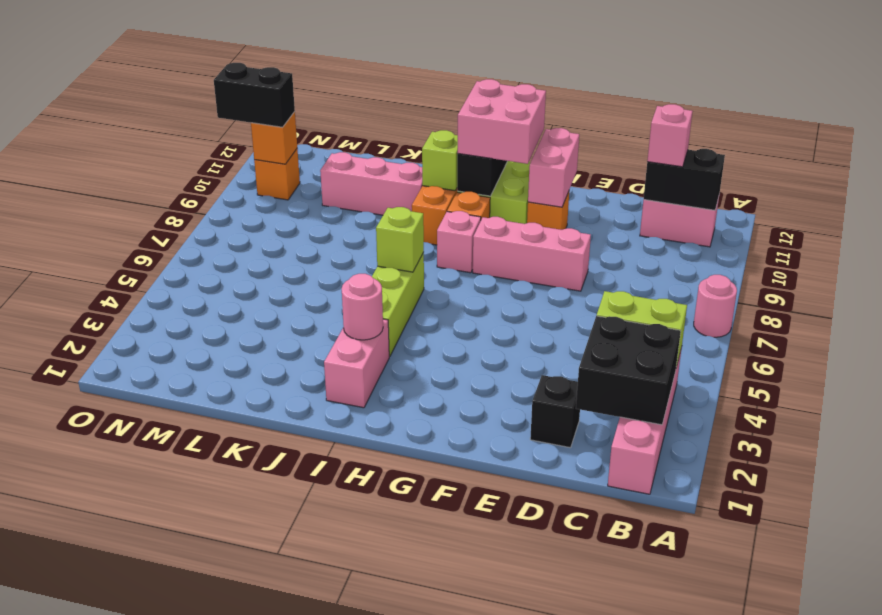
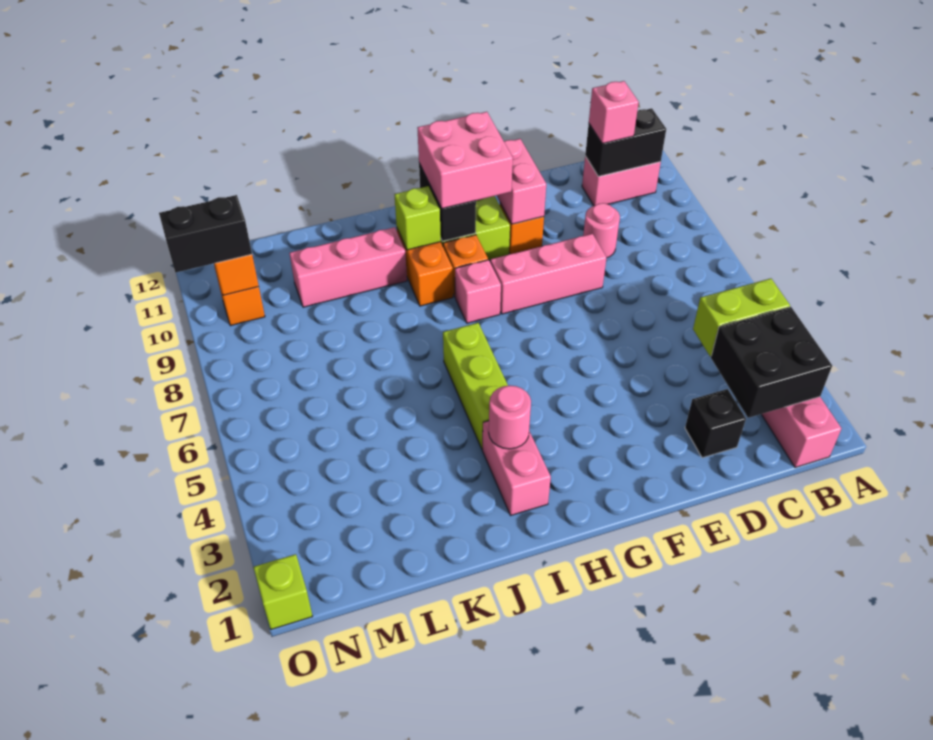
pink 1x1 round brick [694,275,737,337] -> pink 1x1 round brick moved to [583,203,620,258]
lime 1x1 brick [376,207,424,272] -> lime 1x1 brick moved to [253,554,313,629]

